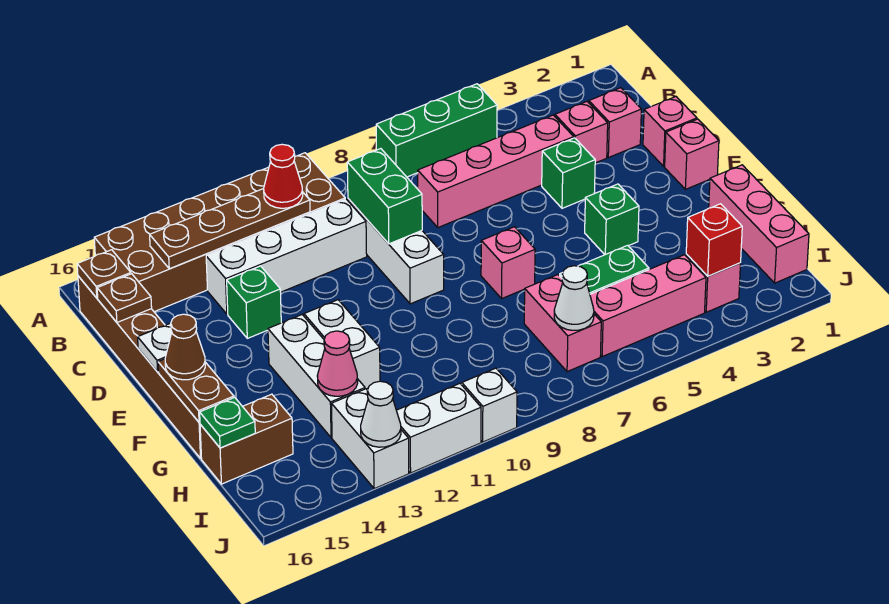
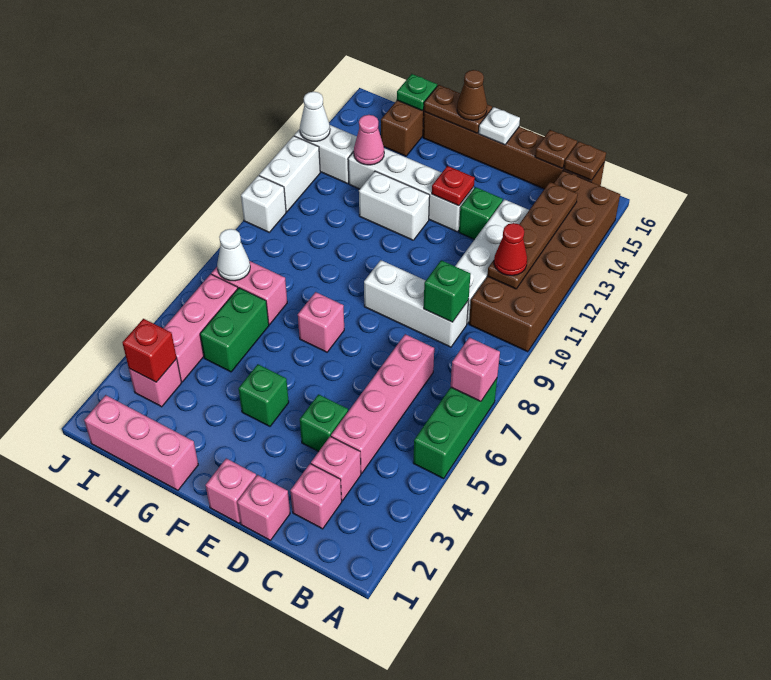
none -> pink 1x1 brick [451,337,500,401]
green 1x2 brick [347,149,422,244] -> green 1x1 brick [424,260,471,322]
none -> red 1x1 plate [432,166,475,206]
white 1x3 brick [268,315,365,438] -> white 1x4 brick [348,148,474,232]

